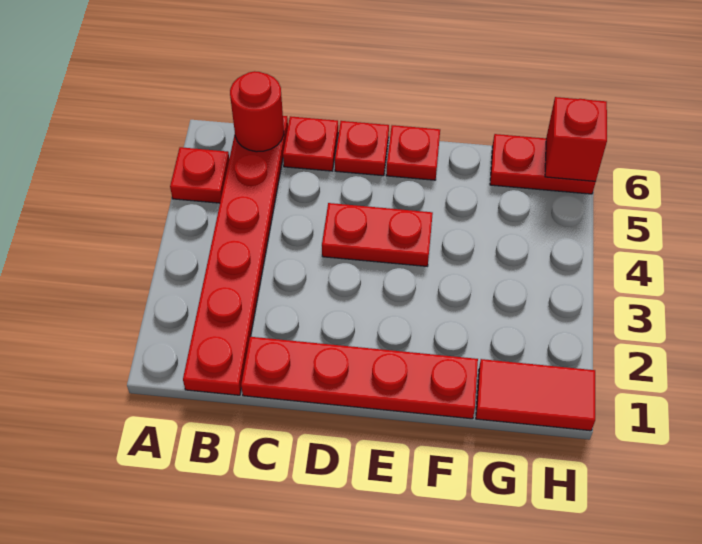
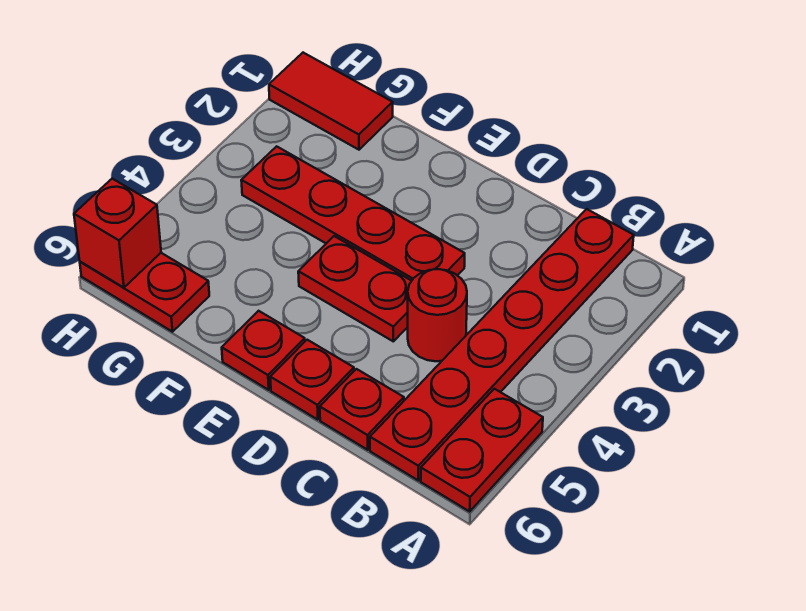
red 1x1 plate [170,147,229,203] -> red 1x2 plate [421,389,543,511]
red 1x1 round brick [230,71,284,152] -> red 1x1 round brick moved to [408,269,467,361]
red 1x4 plate [241,337,478,419] -> red 1x4 plate moved to [241,146,465,281]

